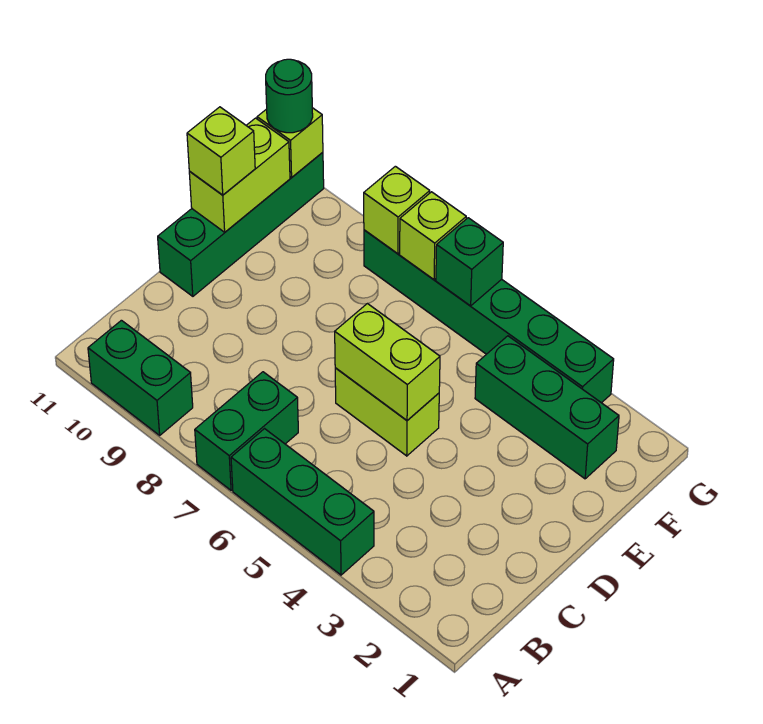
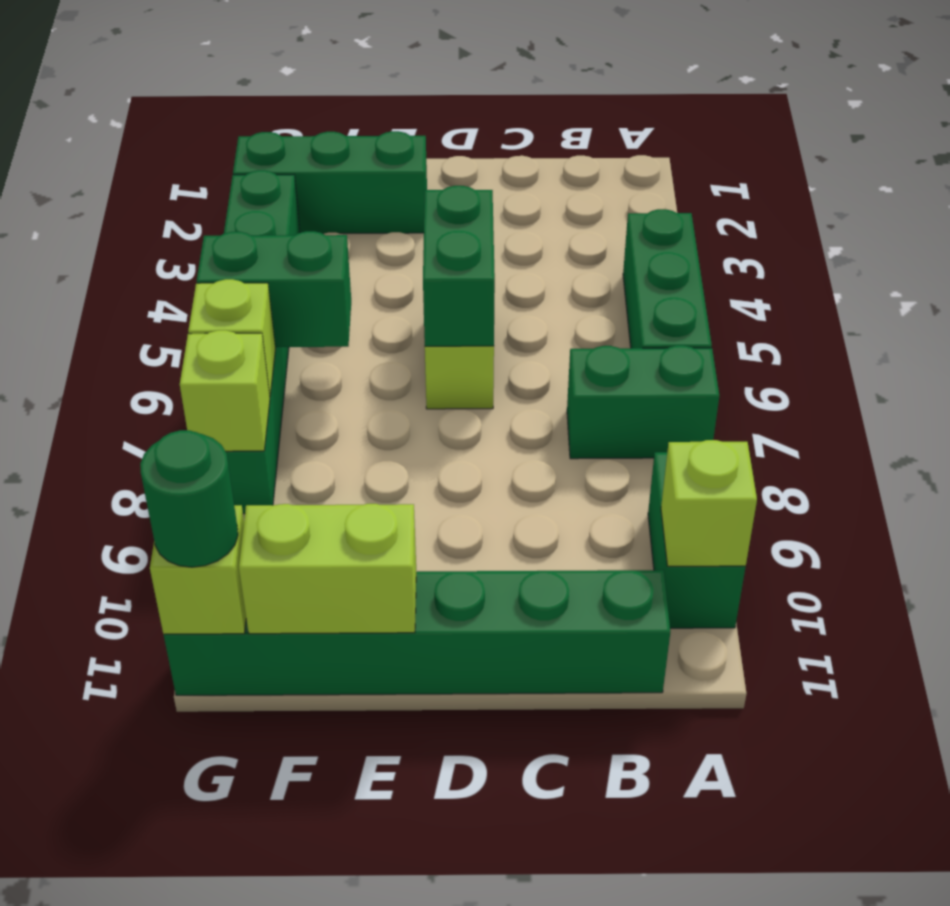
lime 1x2 brick [335,304,440,420] -> green 1x2 brick [423,186,495,346]
green 1x4 brick [158,152,324,296] -> green 1x6 brick [164,570,670,695]
lime 1x1 brick [187,107,255,195] -> lime 1x1 brick moved to [661,440,757,566]
green 1x3 brick [475,336,619,479] -> green 1x3 brick turned to [233,131,427,234]
green 1x1 brick [436,218,503,306] -> green 1x2 brick [197,231,351,347]

